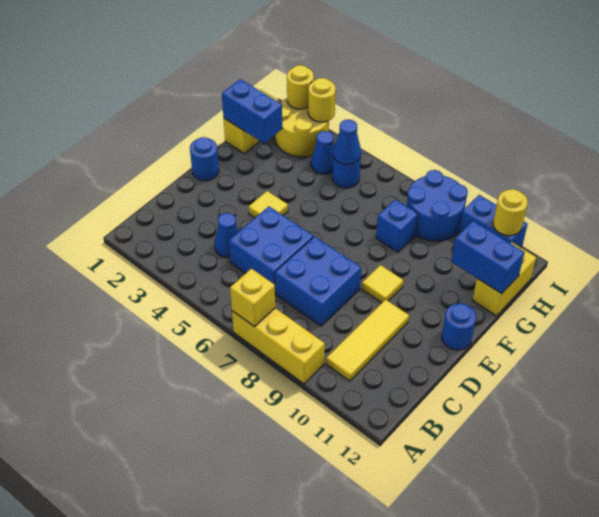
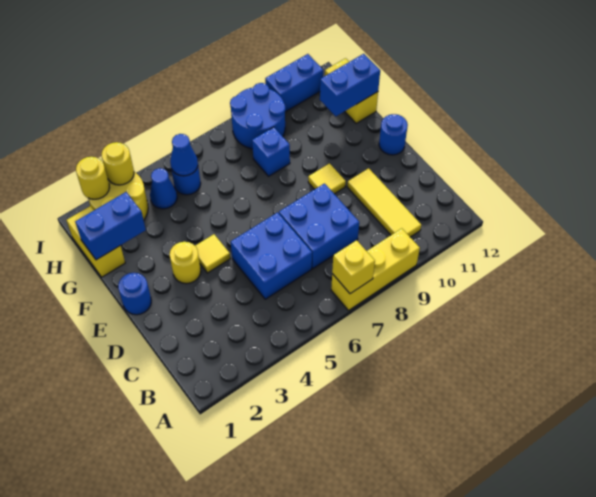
blue 1x1 cone [215,213,239,258] -> none
yellow 1x1 round brick [493,189,528,236] -> yellow 1x1 round brick moved to [170,242,201,284]

